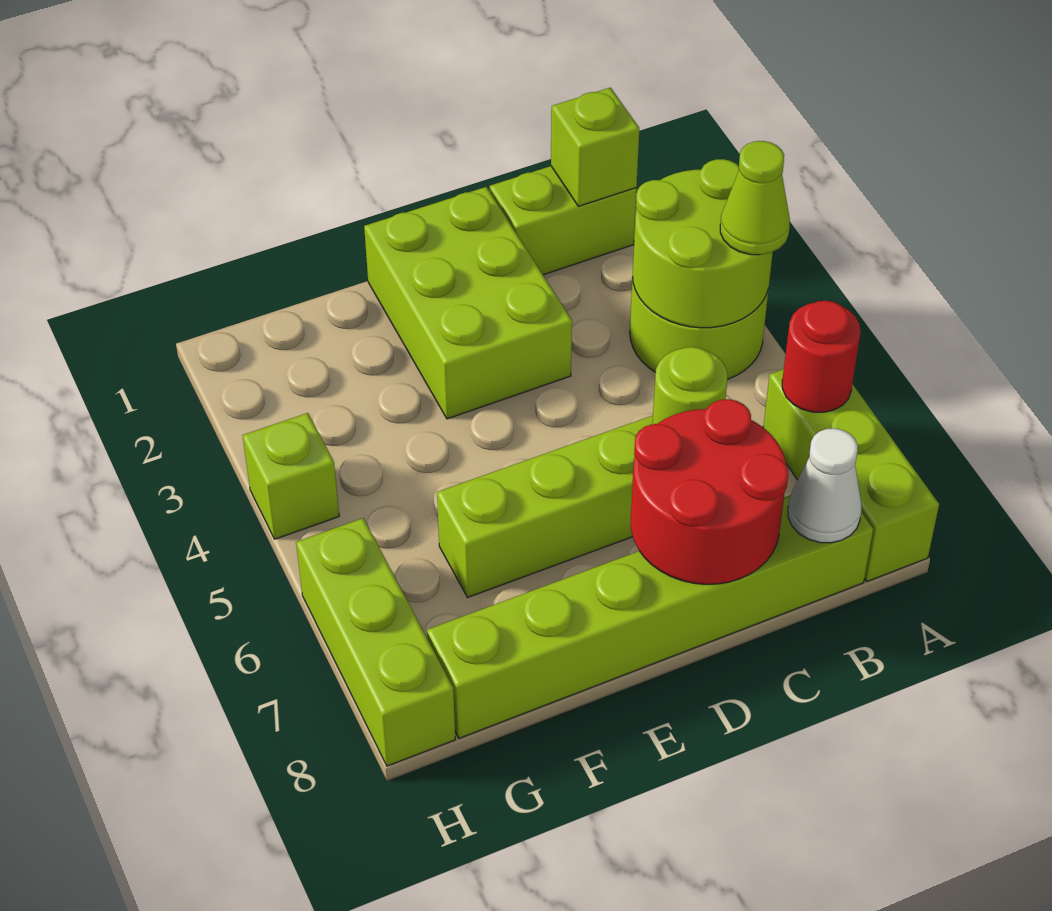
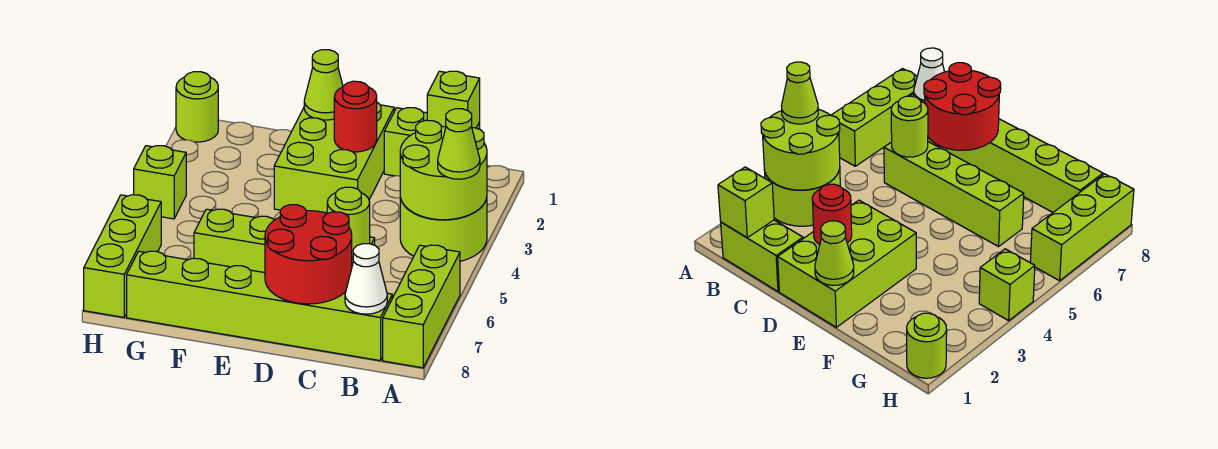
red 1x1 round brick [782,301,860,412] -> red 1x1 round brick moved to [334,81,377,152]
none -> lime 1x1 cone [304,50,343,120]
none -> lime 1x1 round brick [176,72,218,142]

